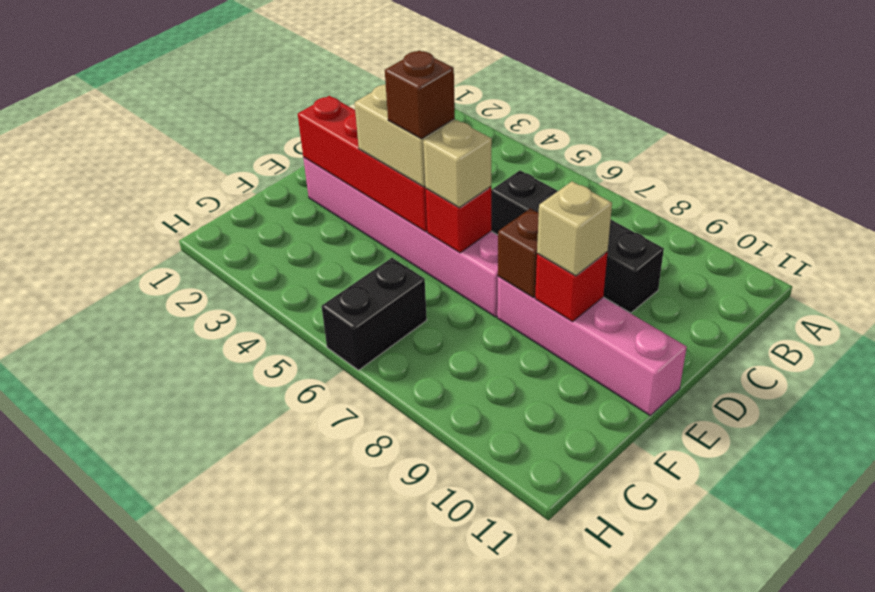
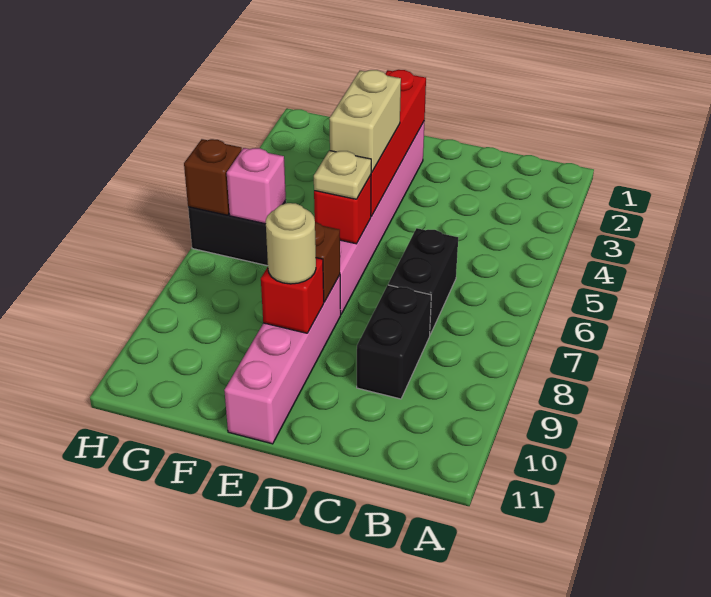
brown 1x1 brick [385,51,455,139] -> brown 1x1 brick moved to [184,139,242,215]
tan 1x1 brick [423,120,492,208] -> tan 1x1 plate [314,150,371,199]
tan 1x1 brick [537,181,612,276] -> tan 1x1 round brick [266,203,316,284]
none -> pink 1x1 brick [227,148,286,224]

